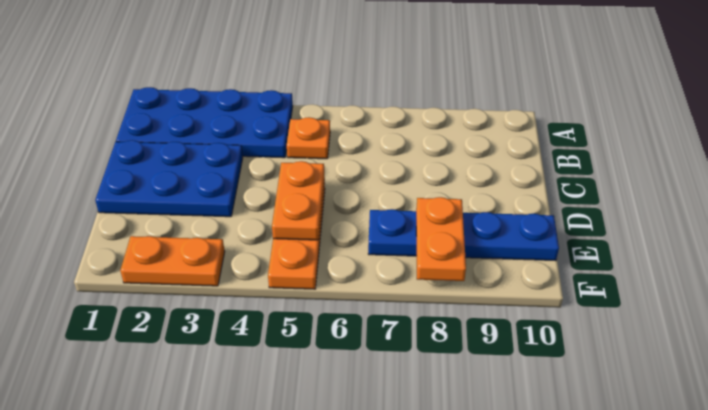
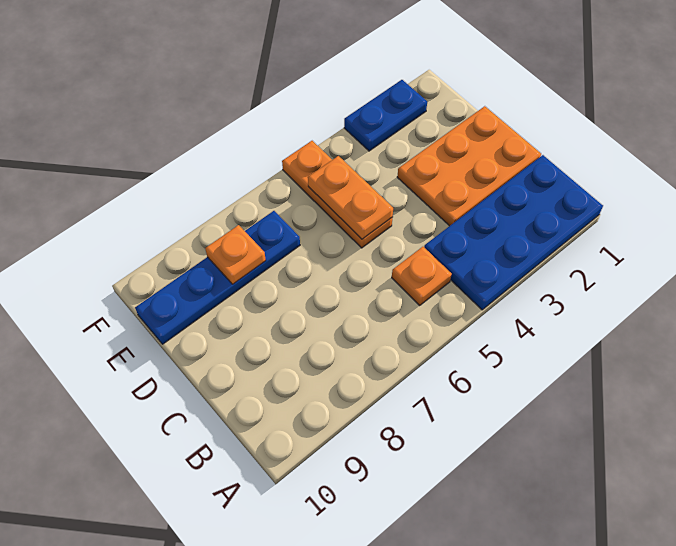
blue 2x3 plate [95,140,243,217] -> orange 2x3 plate [397,106,541,226]
orange 1x2 plate [416,197,466,281] -> orange 1x1 plate [205,225,266,284]
orange 1x2 plate [120,236,225,286] -> blue 1x2 plate [344,80,427,151]

